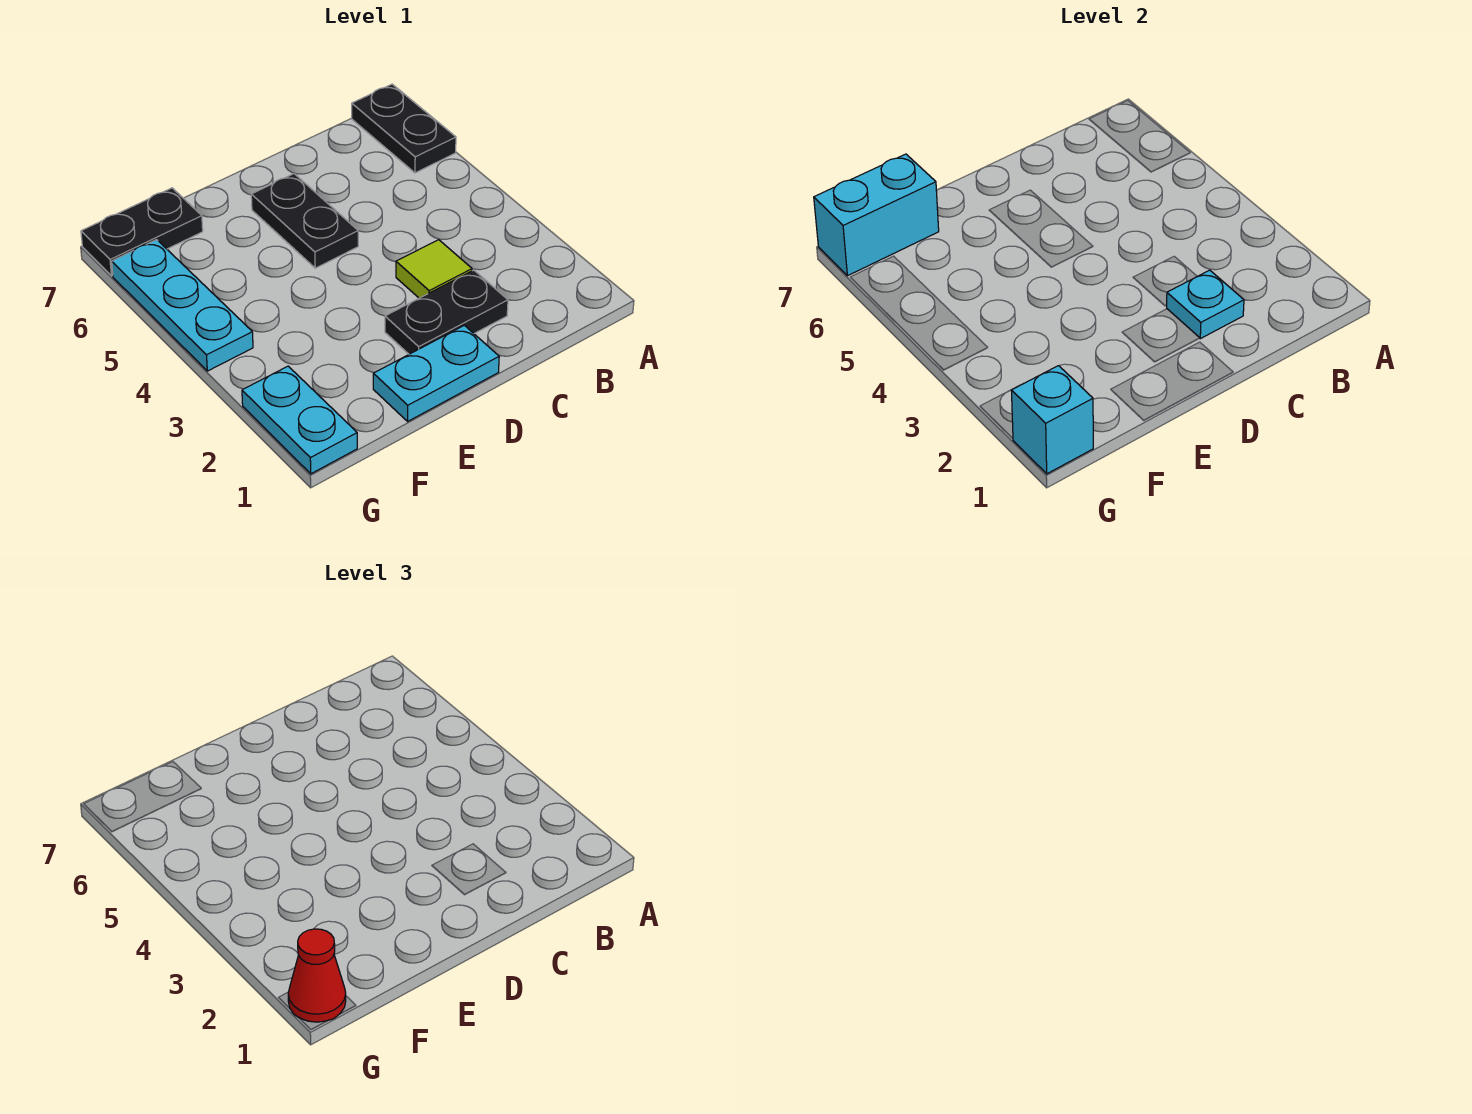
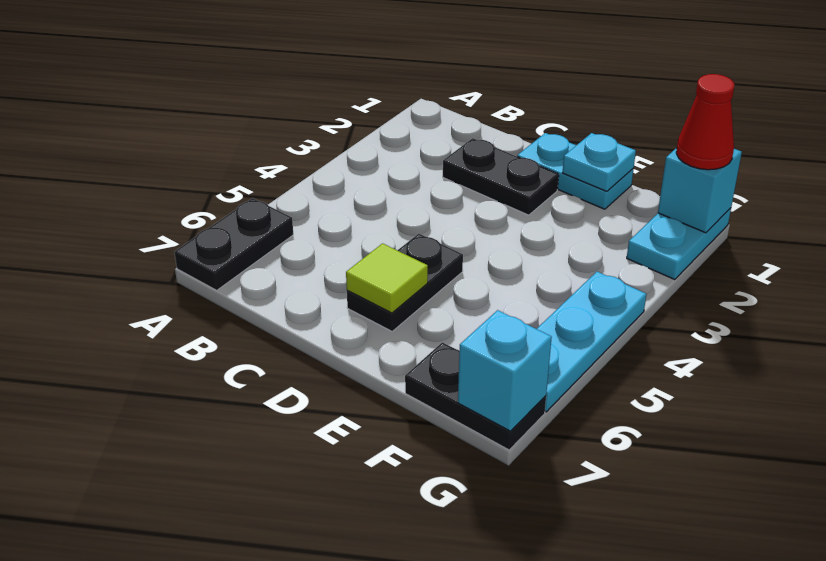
cyan 1x1 plate [1167,270,1244,339] -> cyan 1x1 plate moved to [563,133,636,191]
lime 1x1 tile [396,240,472,298] -> lime 1x1 tile moved to [346,244,428,313]
cyan 1x2 brick [814,154,939,276] -> cyan 1x1 brick [458,310,552,431]

